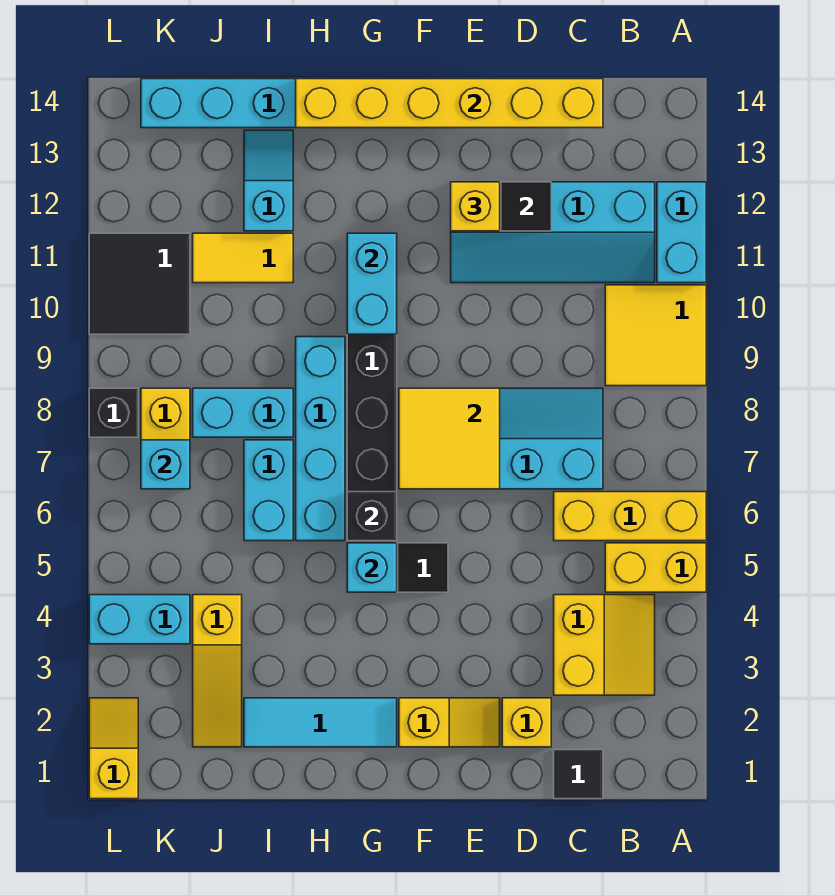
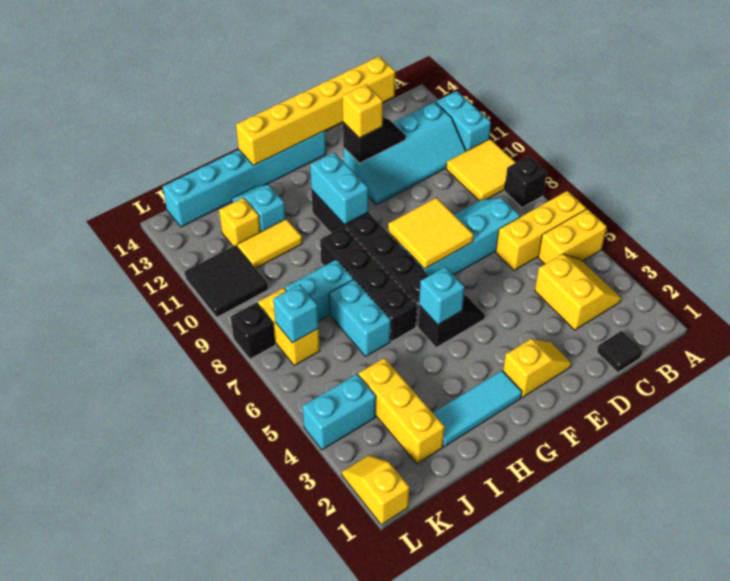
yellow 1x1 brick [502,698,551,747] -> yellow 1x1 brick moved to [219,198,260,246]
black 1x1 brick [347,492,397,541] -> black 1x1 brick moved to [504,156,547,208]
cyan 1x4 brick [296,337,345,541] -> black 1x4 brick [320,227,417,341]
yellow 1x3 slope [193,595,242,747] -> yellow 1x3 brick [359,358,445,464]

